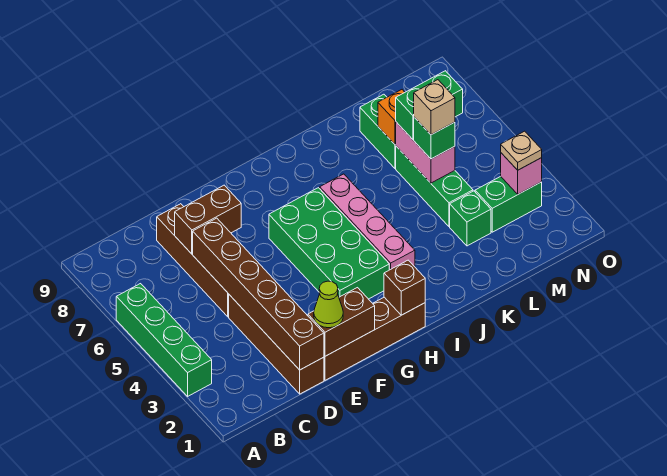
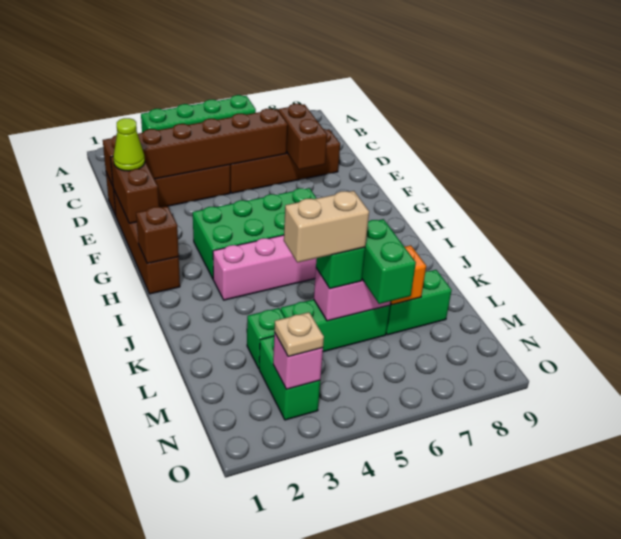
tan 1x1 brick [414,80,455,135] -> tan 1x2 brick [284,191,369,263]

